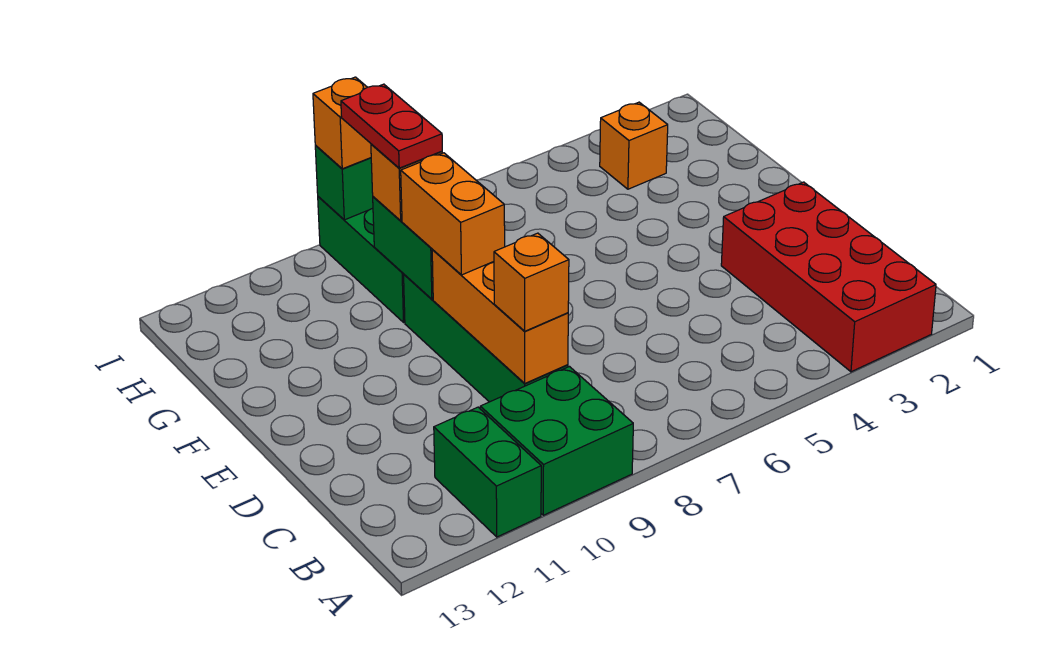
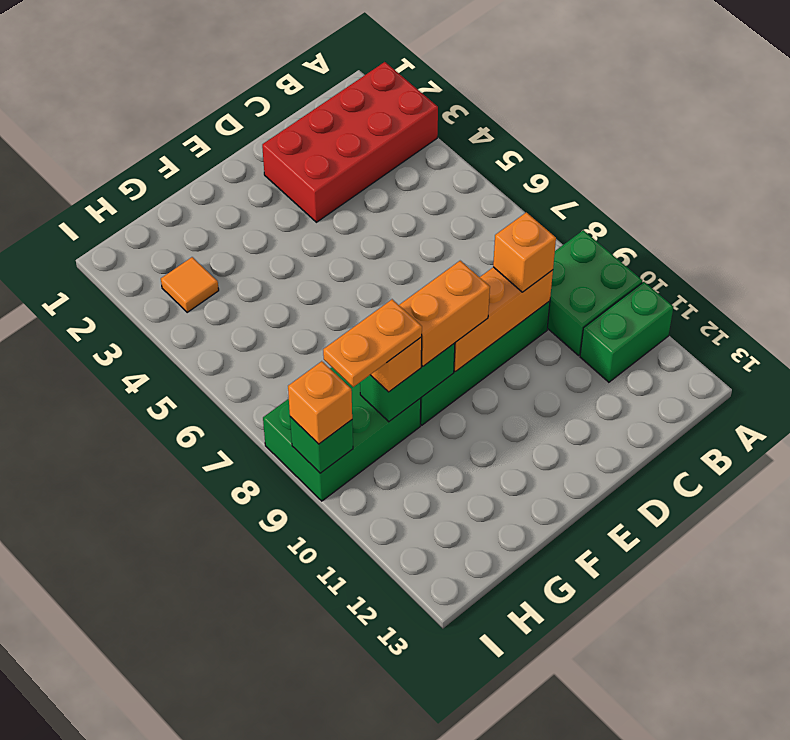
red 1x2 plate [341,84,442,168] -> orange 1x2 plate [323,299,422,387]
orange 1x1 brick [600,102,668,189] -> orange 1x1 tile [161,257,219,312]

